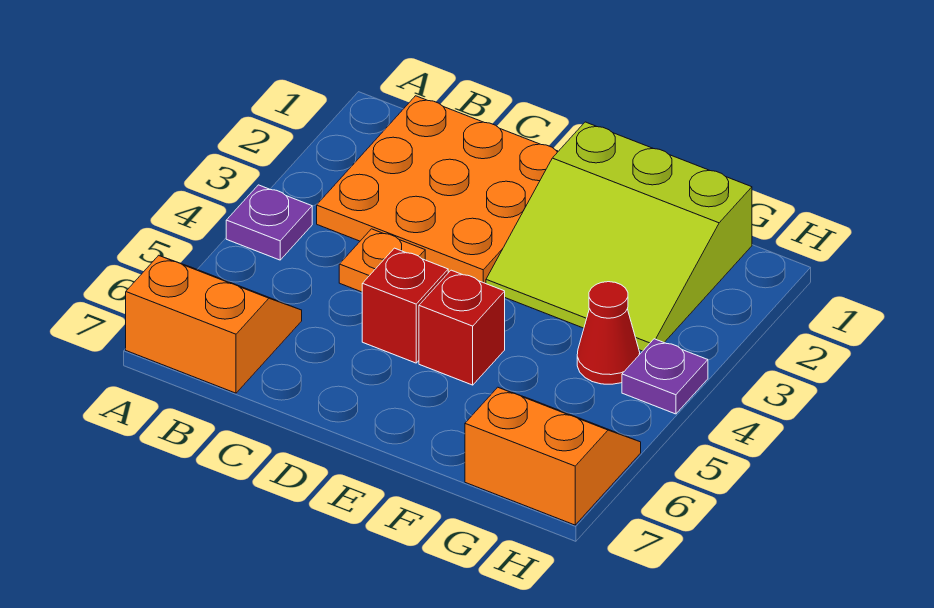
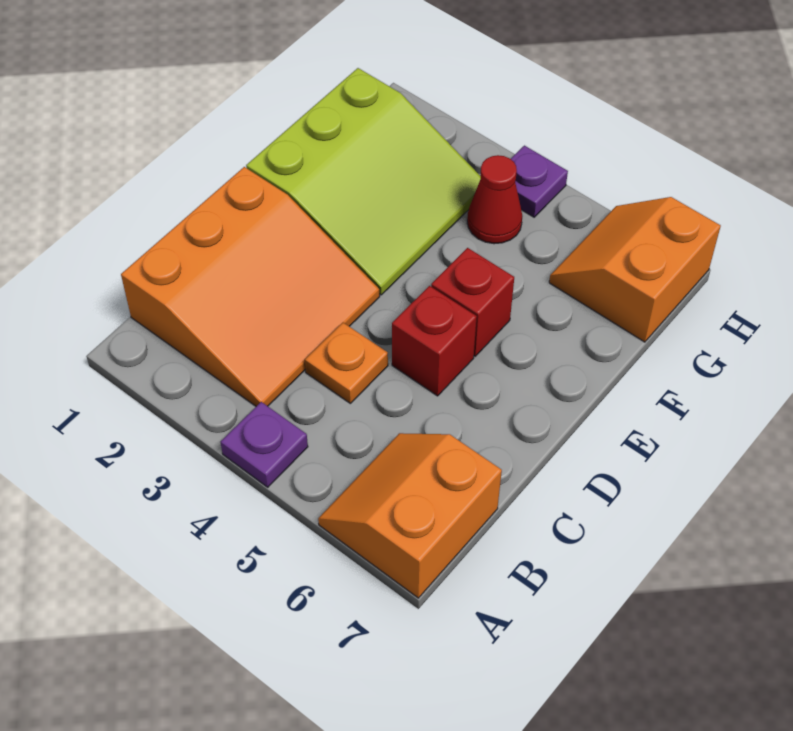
orange 3x3 plate [317,96,558,284] -> orange 3x3 slope [121,167,380,406]

